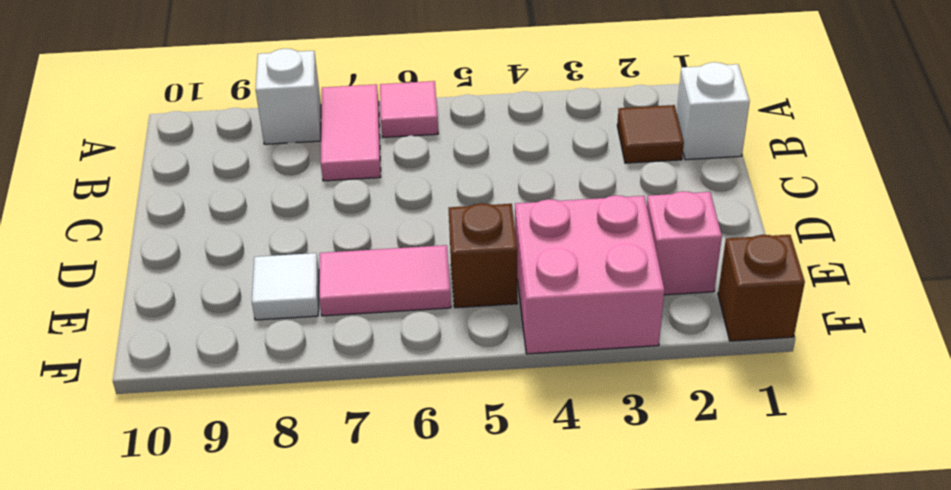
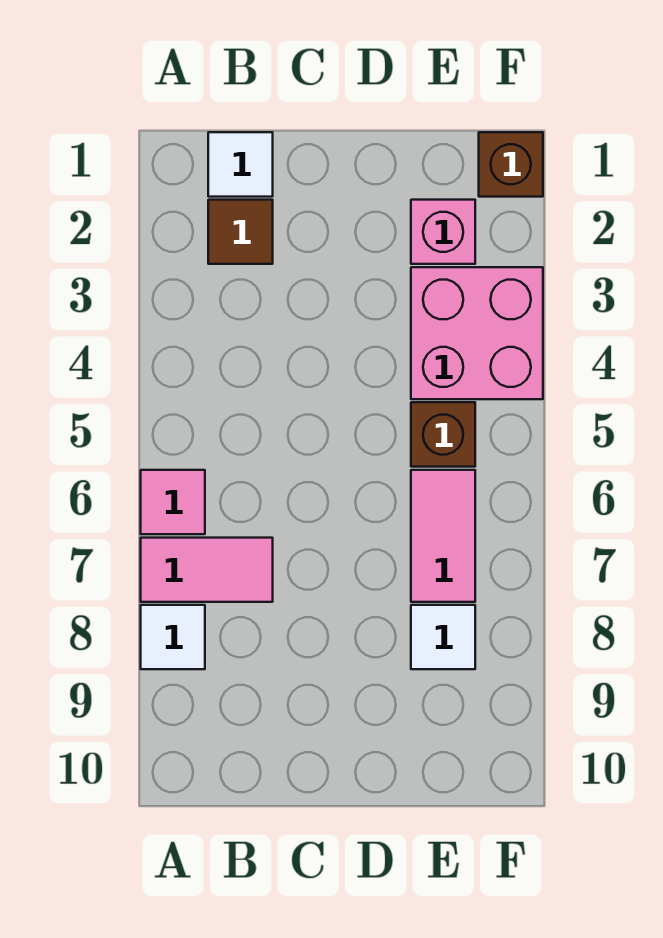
white 1x1 brick [256,49,321,144] -> white 1x1 tile [141,605,205,669]
white 1x1 brick [677,62,750,160] -> white 1x1 tile [208,132,273,197]

